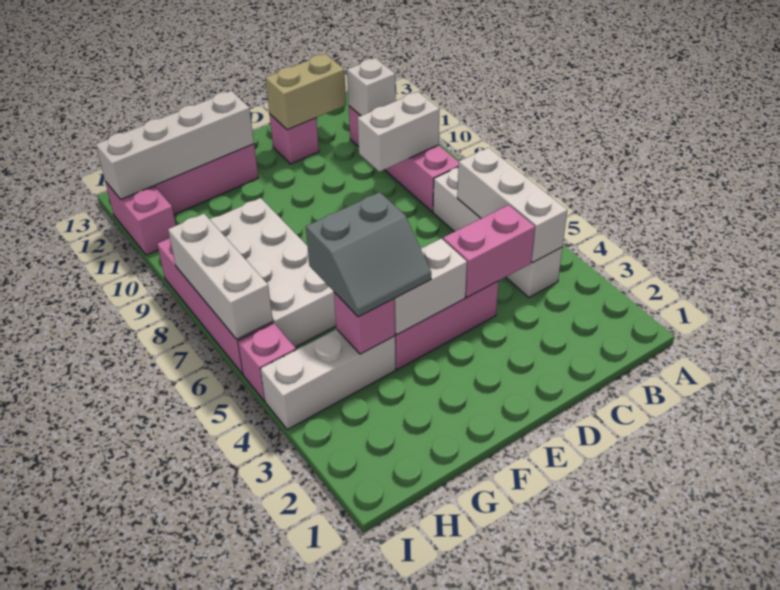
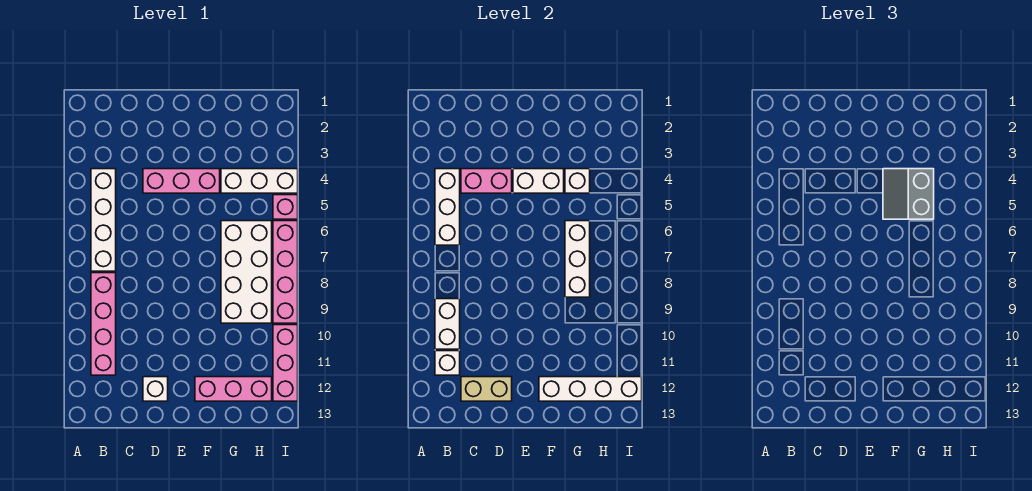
white 1x2 brick [357,92,440,172] -> white 1x2 brick turned to [435,299,460,349]
pink 1x1 brick [269,114,319,164] -> white 1x1 brick [143,377,168,401]
grey 2x2 slope [306,192,431,317] -> grey 2x2 slope turned to [883,169,934,219]
pink 1x1 brick [334,292,395,354] -> white 1x1 brick [565,169,590,193]
white 1x3 brick [168,214,273,339] -> white 1x3 brick moved to [565,221,590,297]
pink 1x2 brick [105,181,176,255] -> pink 1x3 brick [273,325,298,401]

